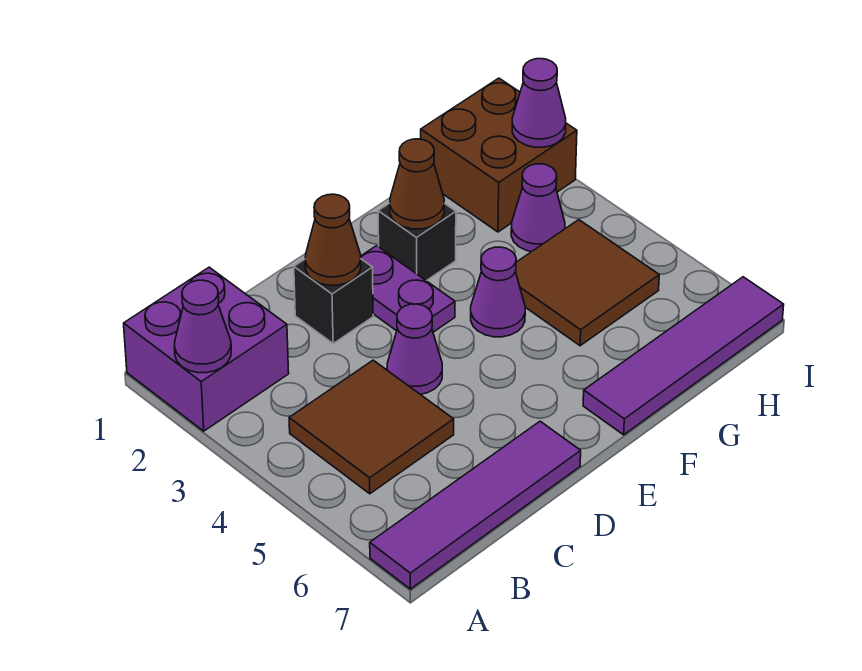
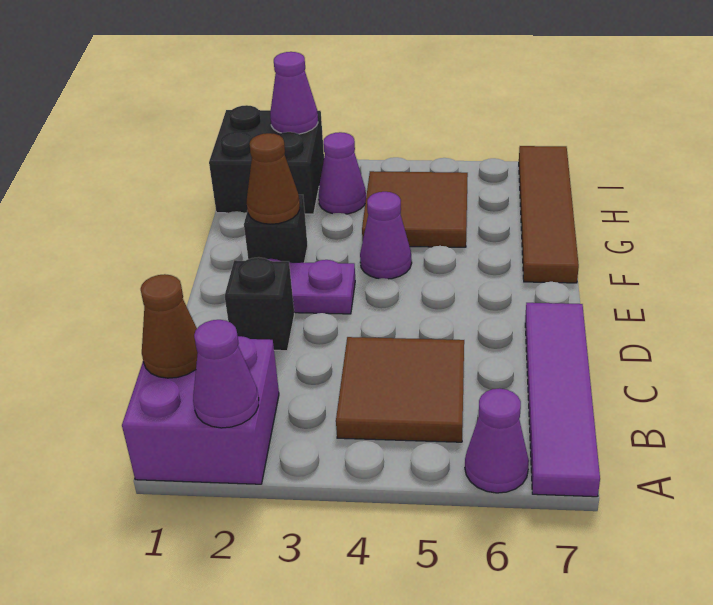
brown 1x1 cone [305,194,361,285] -> brown 1x1 cone moved to [141,274,198,378]
purple 1x1 cone [387,304,442,394] -> purple 1x1 cone moved to [465,388,529,493]
purple 1x4 tile [583,277,784,435] -> brown 1x4 tile [519,146,579,283]
brown 2x2 brick [421,78,577,232] -> black 2x2 brick [209,105,324,214]

